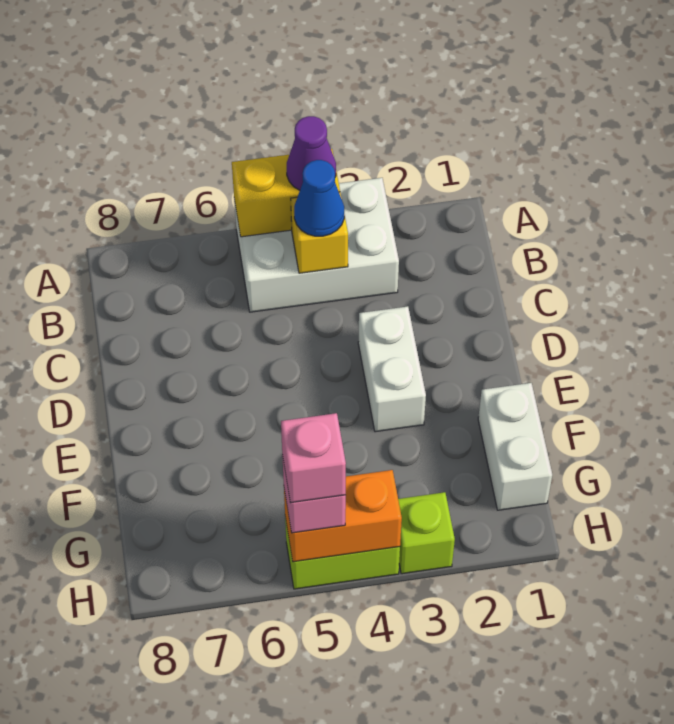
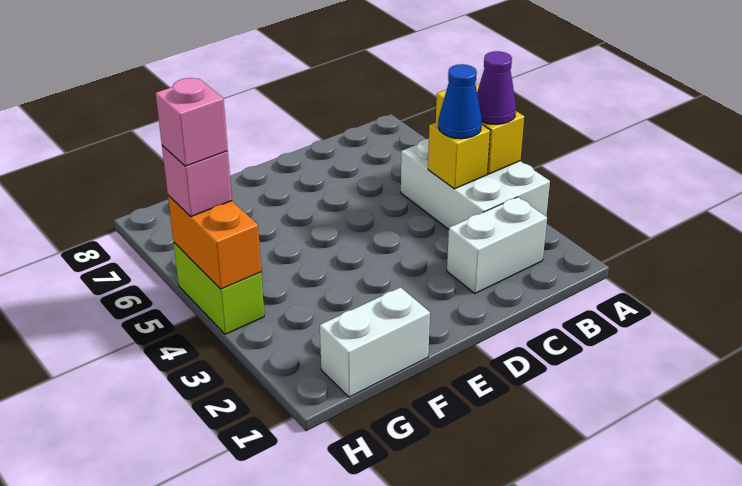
white 1x2 brick [358,306,426,432] -> white 1x2 brick moved to [447,197,547,293]
lime 1x1 brick [398,492,455,574] -> none

